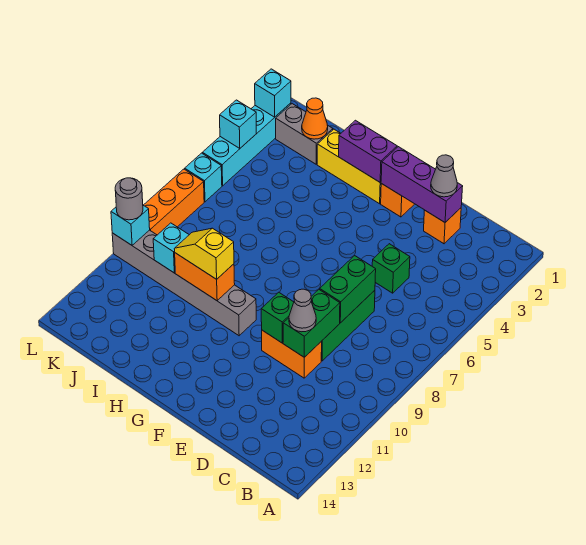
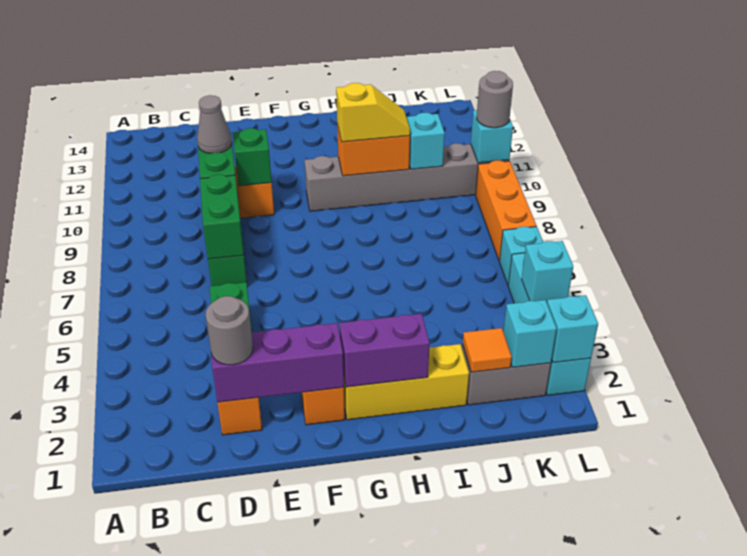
grey 1x1 cone [431,155,457,197] -> grey 1x1 round brick [206,296,253,365]
orange 1x1 cone [302,98,328,139] -> orange 1x1 tile [463,328,512,372]
none -> cyan 1x1 brick [503,300,557,367]

